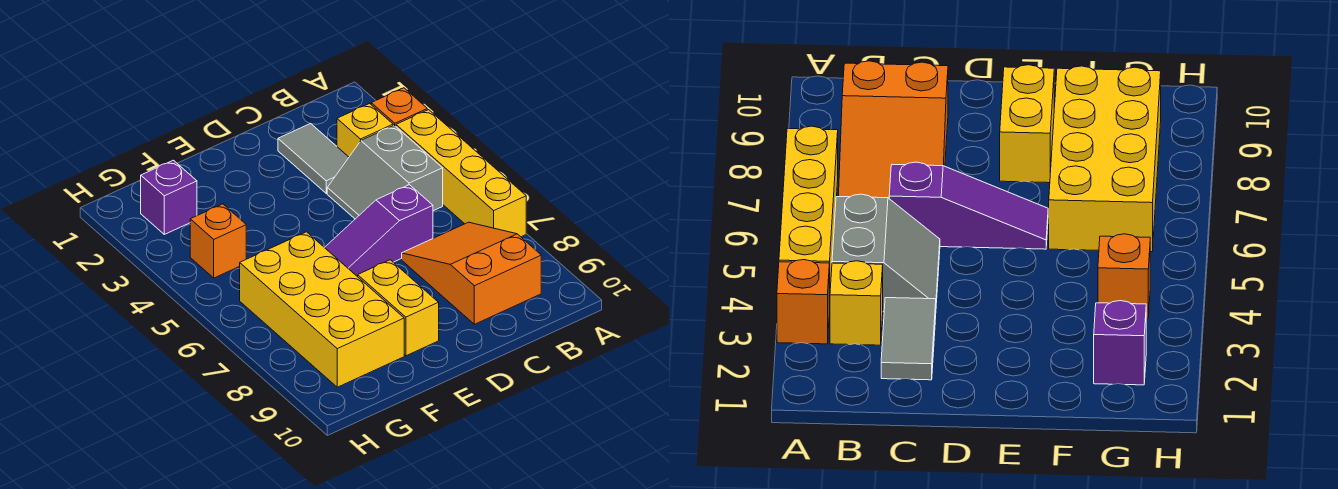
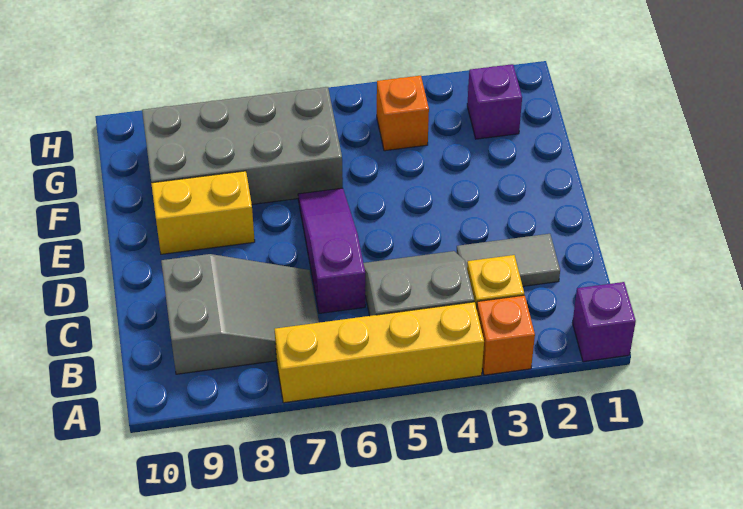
none -> purple 1x1 brick [572,282,636,362]
orange 2x3 slope [402,222,541,324] -> grey 2x3 slope [161,254,319,374]
yellow 2x4 brick [240,232,404,387] -> grey 2x4 brick [142,87,343,204]

